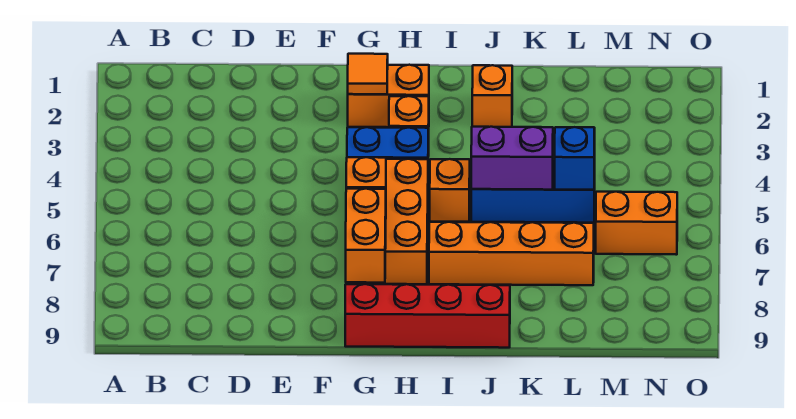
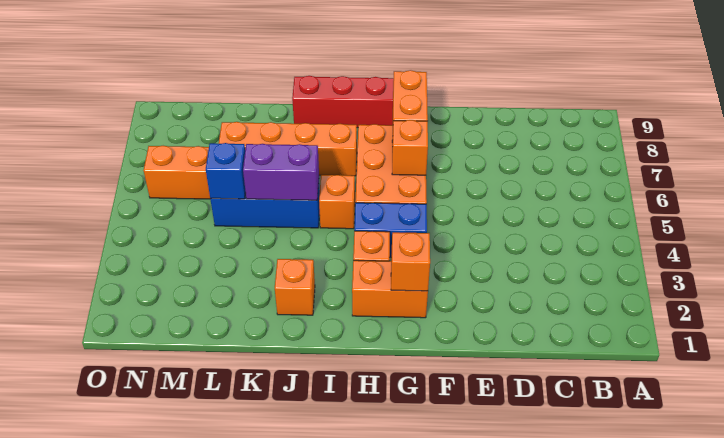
orange 1x1 tile [348,54,388,94] -> orange 1x1 brick [391,232,430,291]

